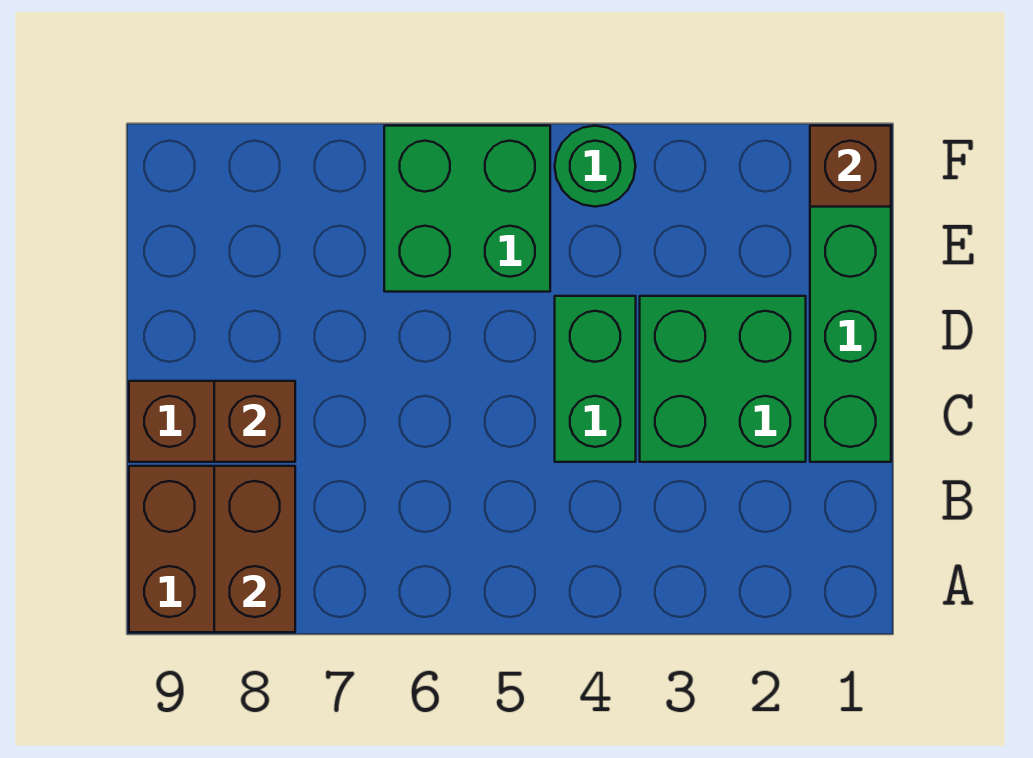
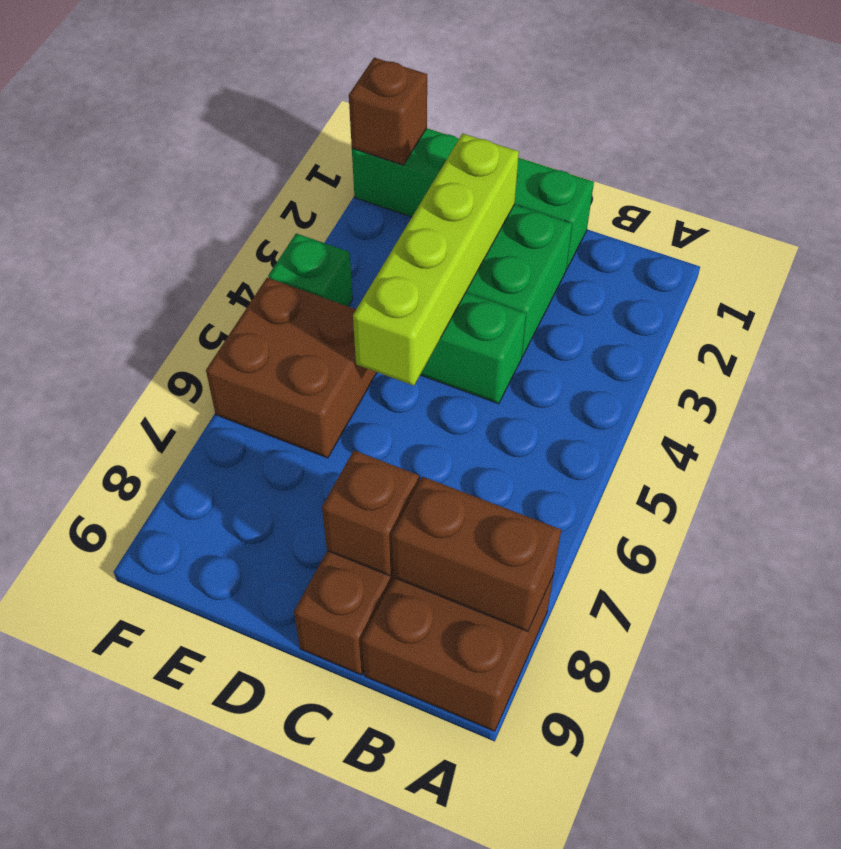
none -> lime 1x4 brick [353,134,519,386]
green 2x2 brick [384,126,550,292] -> brown 2x2 brick [206,278,377,458]
green 1x1 round brick [555,126,636,207] -> green 1x1 brick [268,233,353,306]

